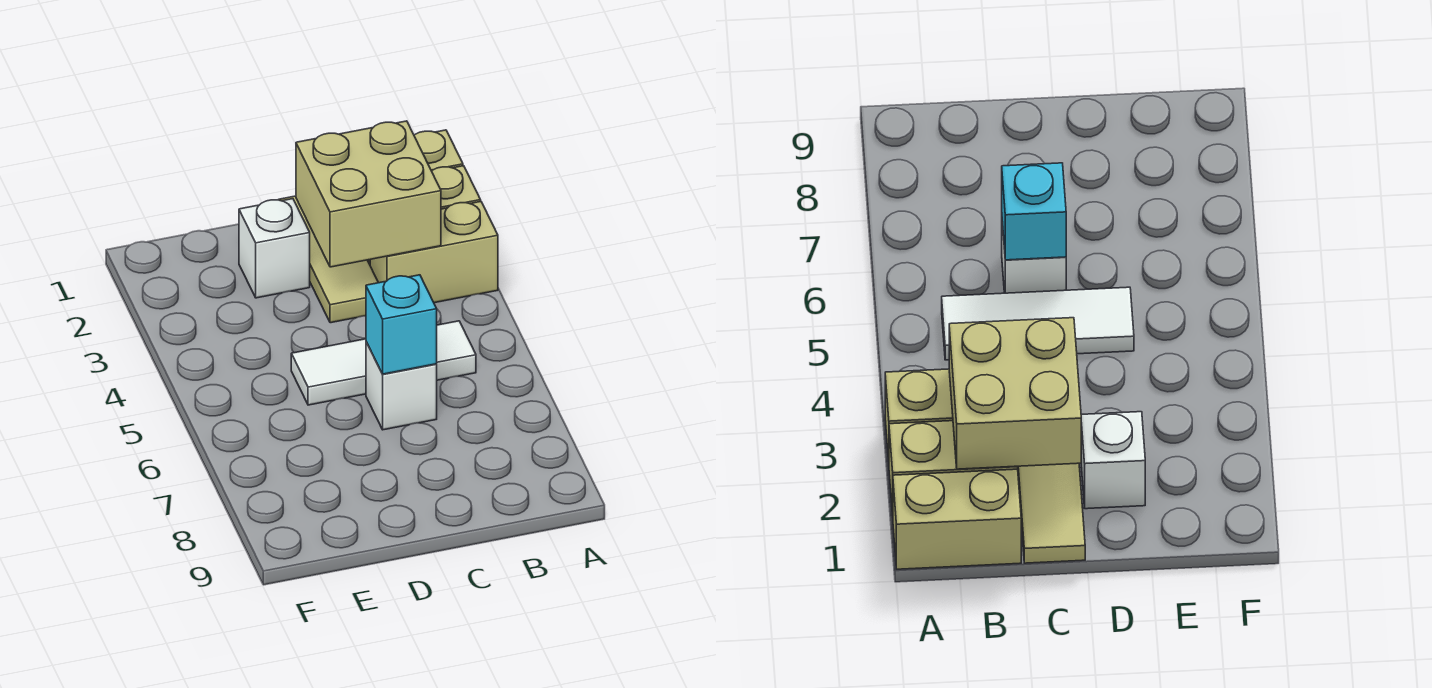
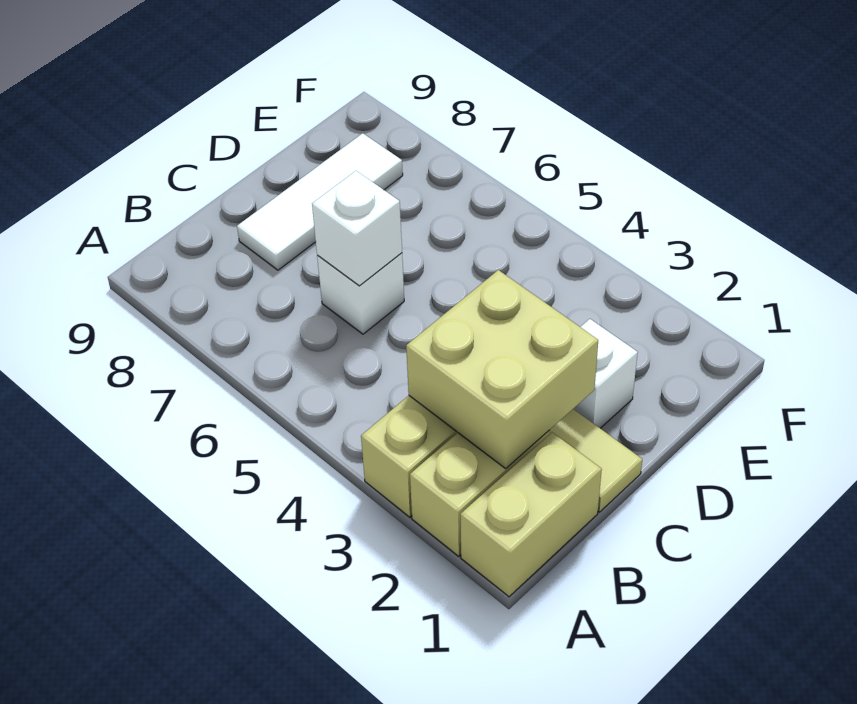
white 1x3 tile [291,321,476,405] -> white 1x3 tile moved to [237,133,403,270]
cyan 1x1 brick [366,275,437,374] -> white 1x1 brick [312,171,402,286]

